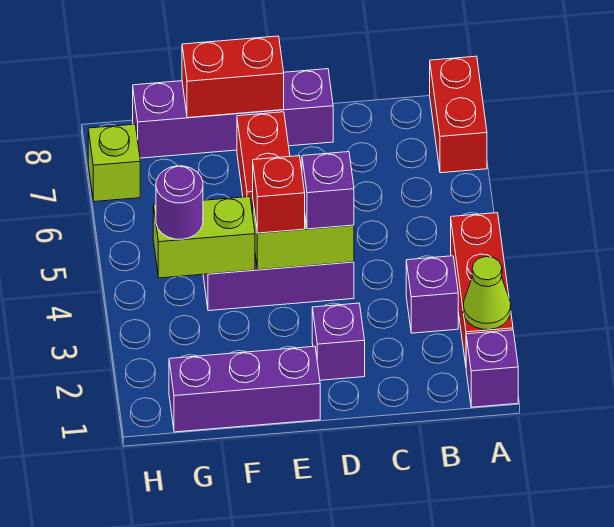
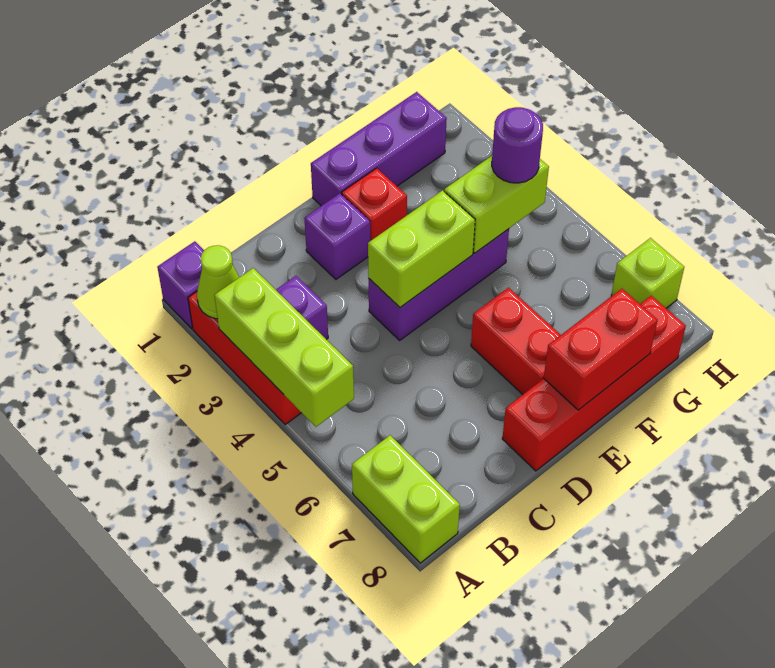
none -> lime 1x3 brick [215,268,354,427]
red 1x2 brick [430,56,487,173] -> lime 1x2 brick [352,435,460,563]
purple 1x1 brick [302,152,354,229] -> none
purple 1x4 brick [133,69,333,158] -> red 1x4 brick [502,296,686,471]
red 1x1 brick [253,156,305,233] -> red 1x1 brick moved to [342,168,407,241]

